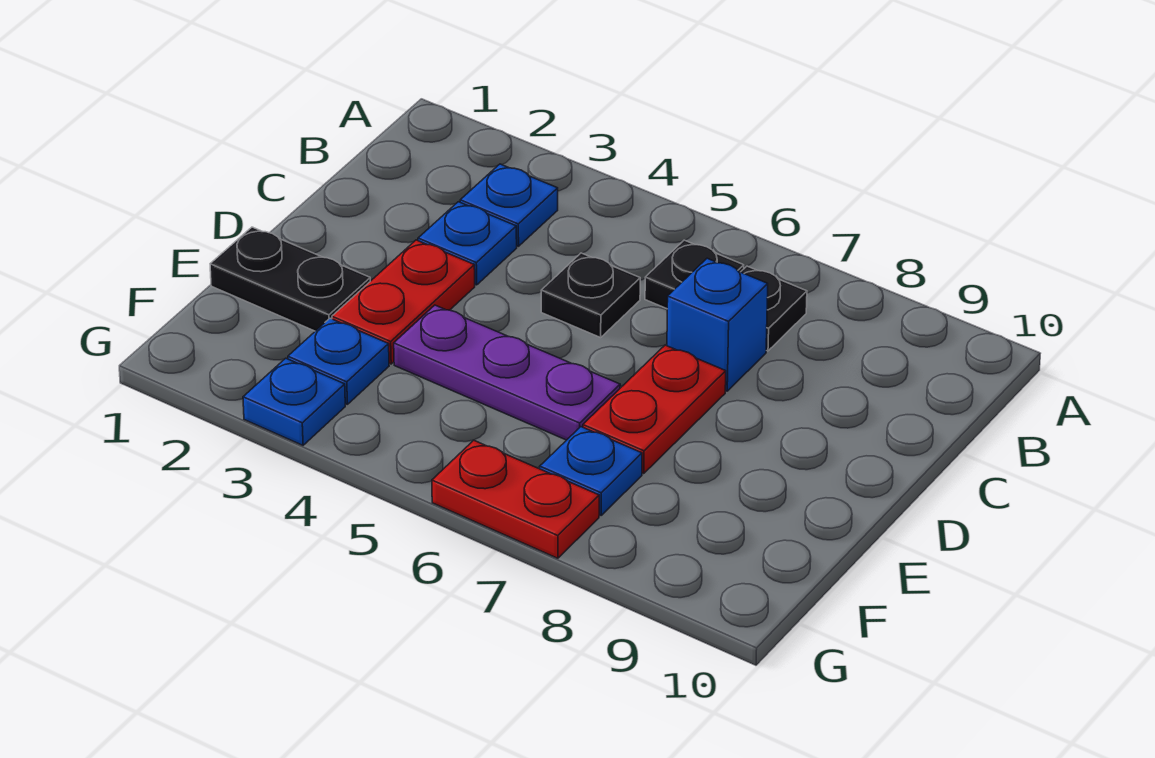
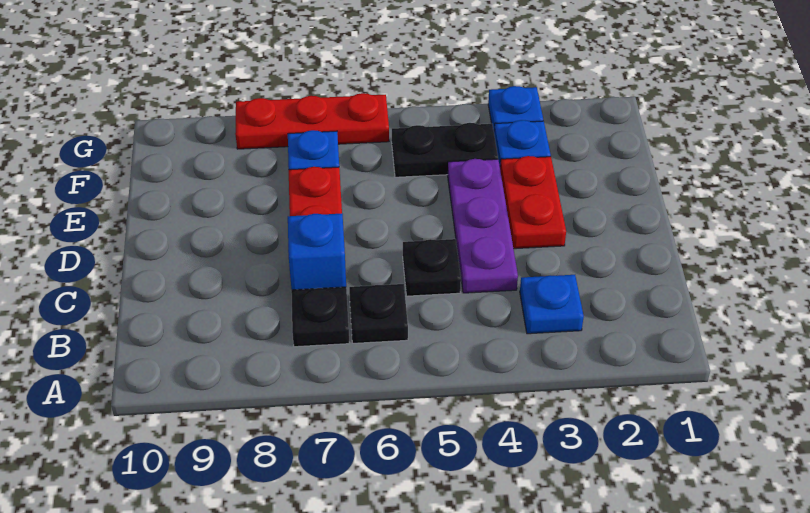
blue 1x1 plate [418,202,517,285] -> none
black 1x2 plate [210,227,370,331] -> black 1x2 plate moved to [392,123,498,177]
purple 1x3 plate [394,305,620,440] -> purple 1x3 plate turned to [448,159,518,293]
red 1x2 plate [432,440,599,558] -> red 1x3 plate [235,93,389,149]

